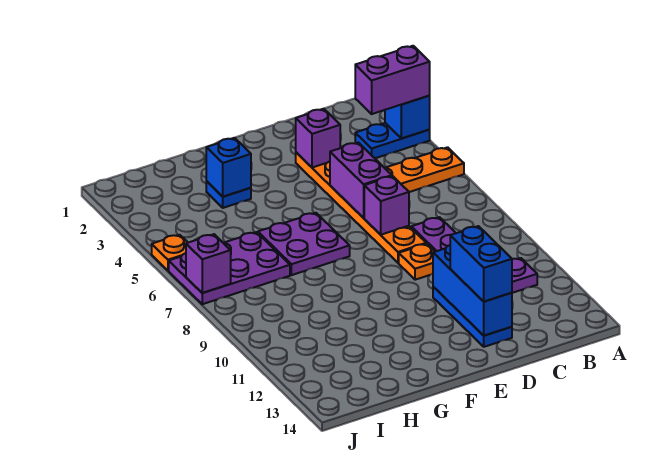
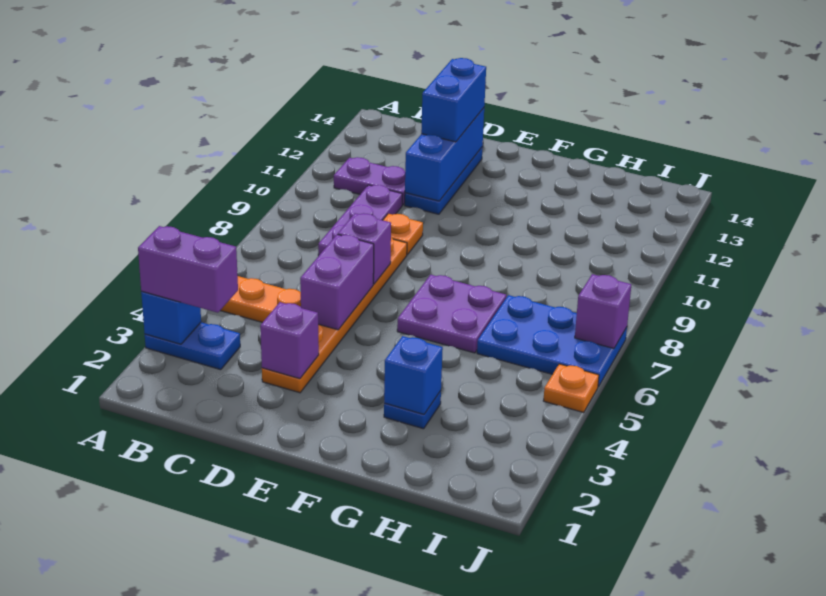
purple 2x3 plate [169,232,290,304] -> blue 2x3 plate [477,295,627,387]

